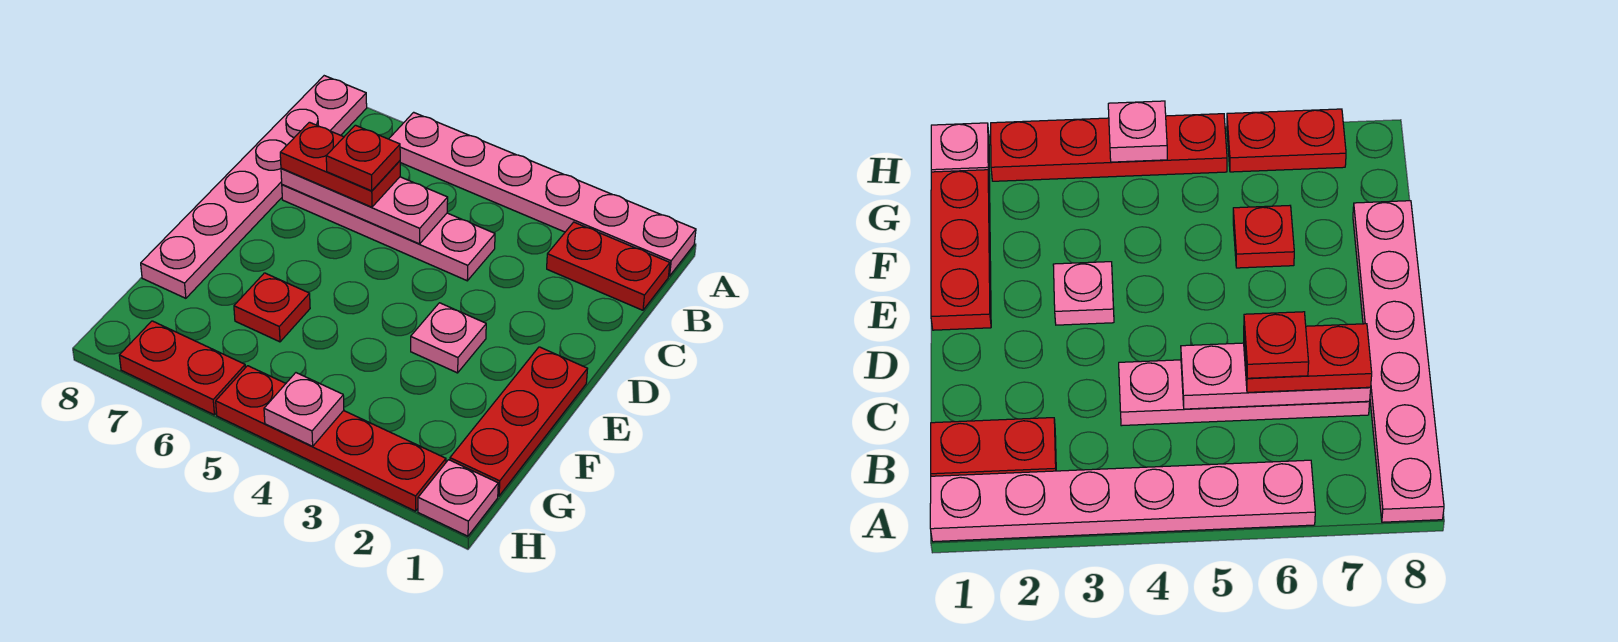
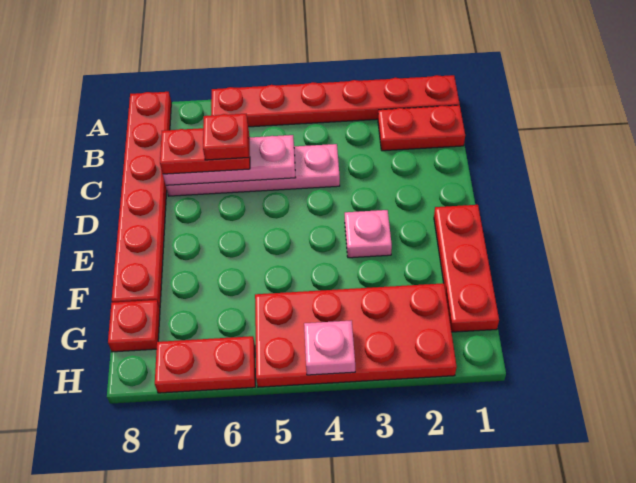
pink 1x6 plate [389,112,696,276] -> red 1x6 plate [211,75,459,127]
pink 1x6 plate [141,76,367,298] -> red 1x6 plate [112,92,171,308]
red 1x1 plate [234,273,310,342] -> red 1x1 plate moved to [108,300,160,352]
pink 1x1 plate [418,460,498,536] -> none
red 1x4 plate [216,366,446,511] -> red 2x4 plate [255,283,457,387]

